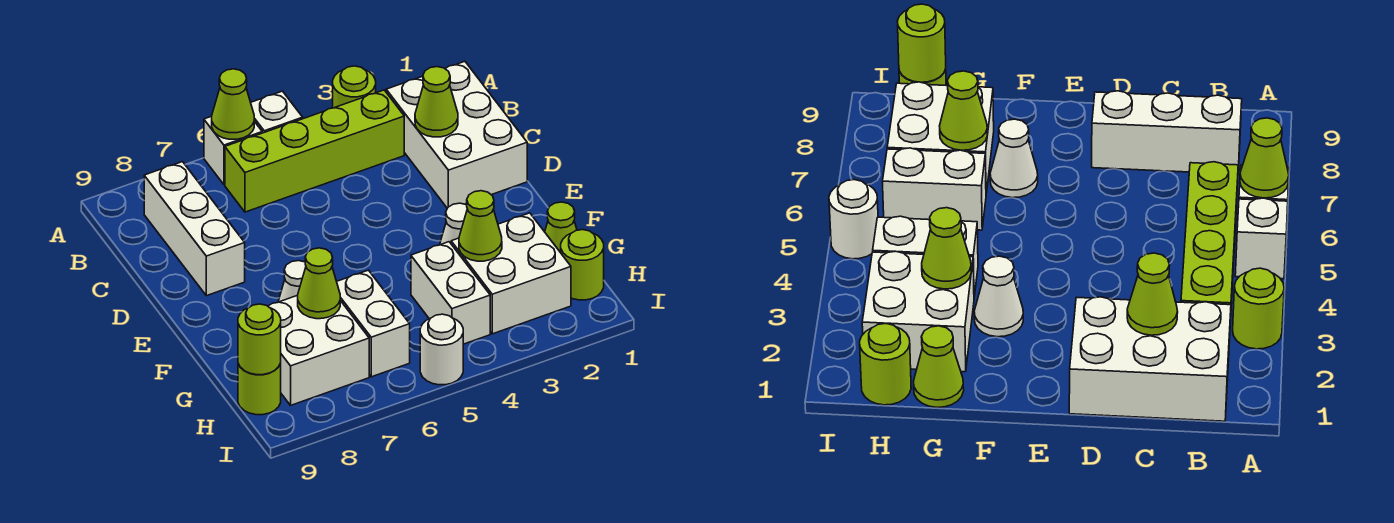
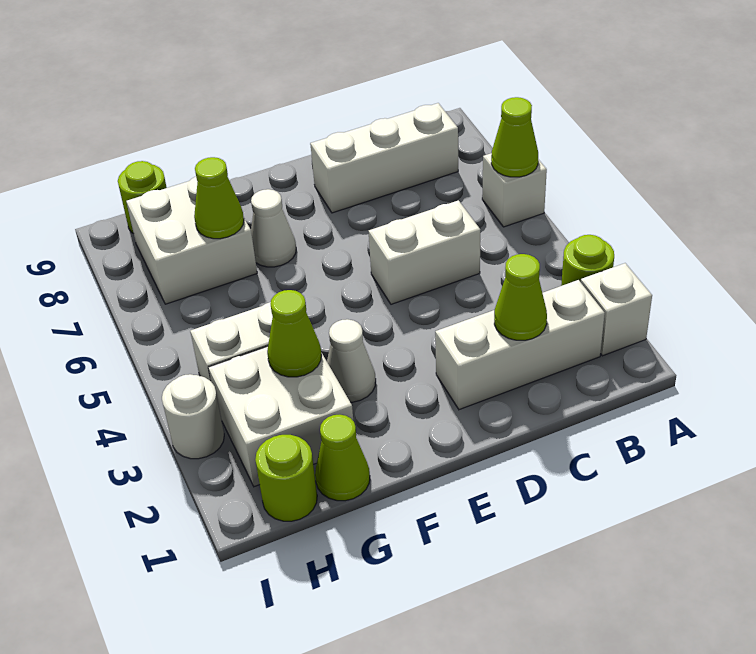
white 1x1 brick [251,91,303,133] -> white 1x1 brick moved to [581,263,652,356]
white 2x3 brick [386,61,527,208] -> white 1x3 brick [435,280,605,410]
lime 1x4 brick [225,90,404,212] -> none
white 1x2 brick [337,270,410,377] -> white 1x2 brick moved to [368,200,480,304]
lime 1x1 round brick [238,304,281,375] -> none
white 1x1 round brick [420,314,463,385] -> white 1x1 round brick moved to [162,374,224,459]

